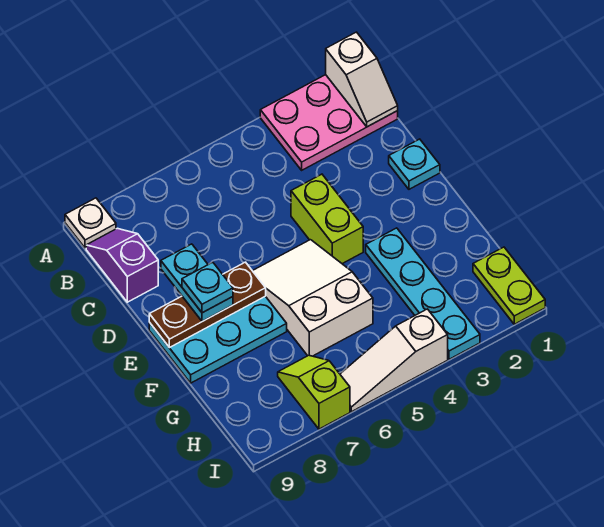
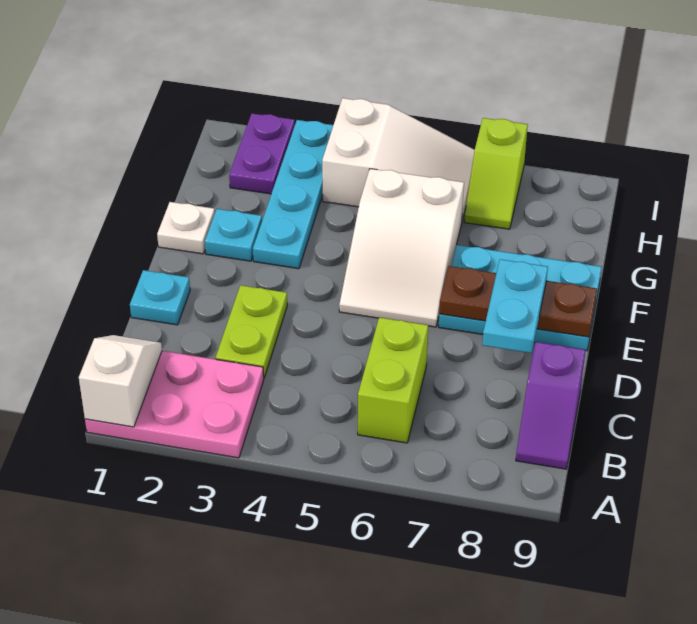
white 1x1 plate [65,198,116,248] -> white 1x1 plate moved to [157,202,215,254]
lime 1x2 brick [291,174,363,264] -> lime 1x2 brick moved to [358,317,428,443]
cyan 1x1 plate [182,262,233,313] -> cyan 1x1 plate moved to [205,209,262,261]
lime 1x2 plate [473,247,545,324] -> lime 1x2 plate moved to [216,285,287,378]
none -> purple 1x2 plate [229,113,295,194]
white 1x3 slope [340,309,448,412] -> white 2x3 slope [322,98,475,220]

